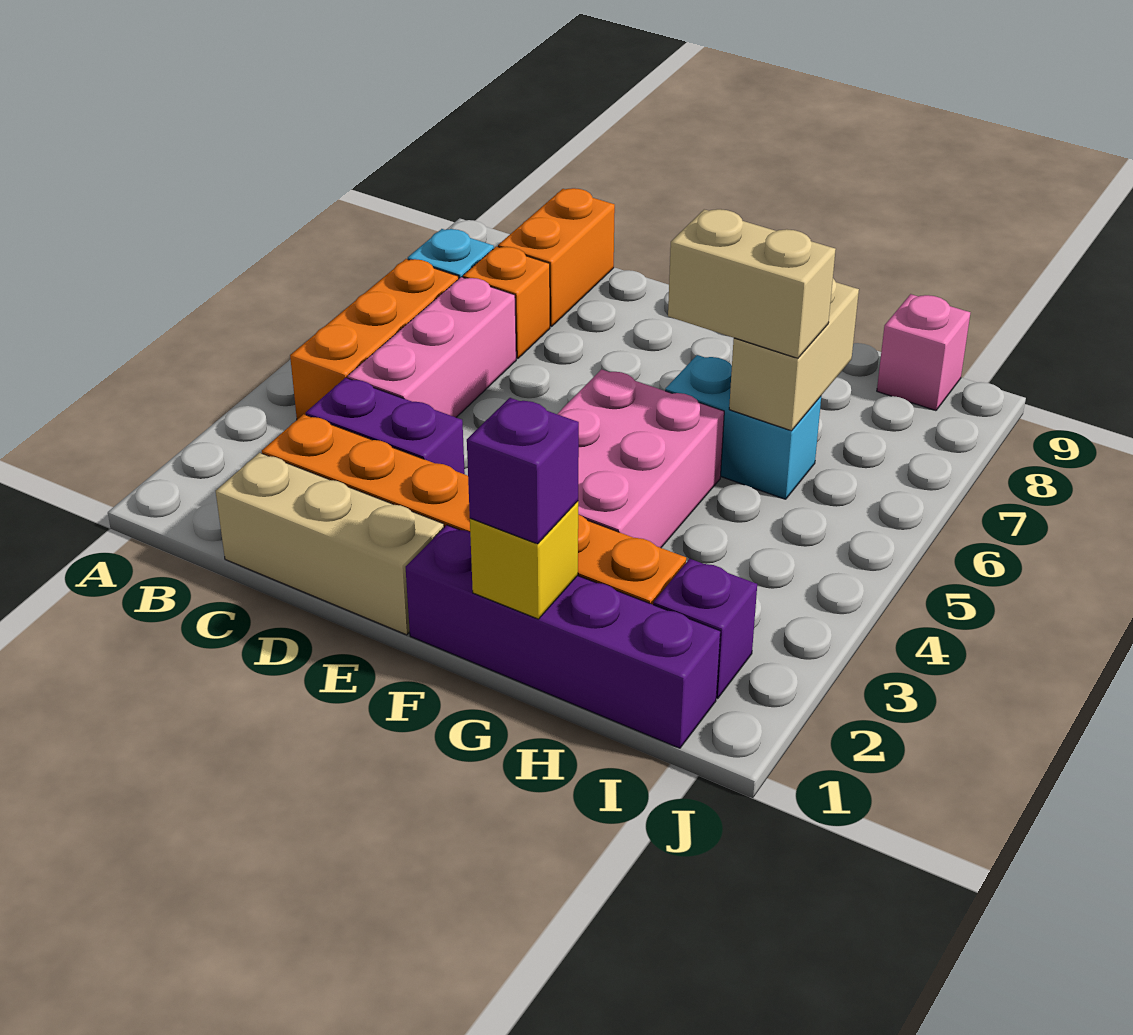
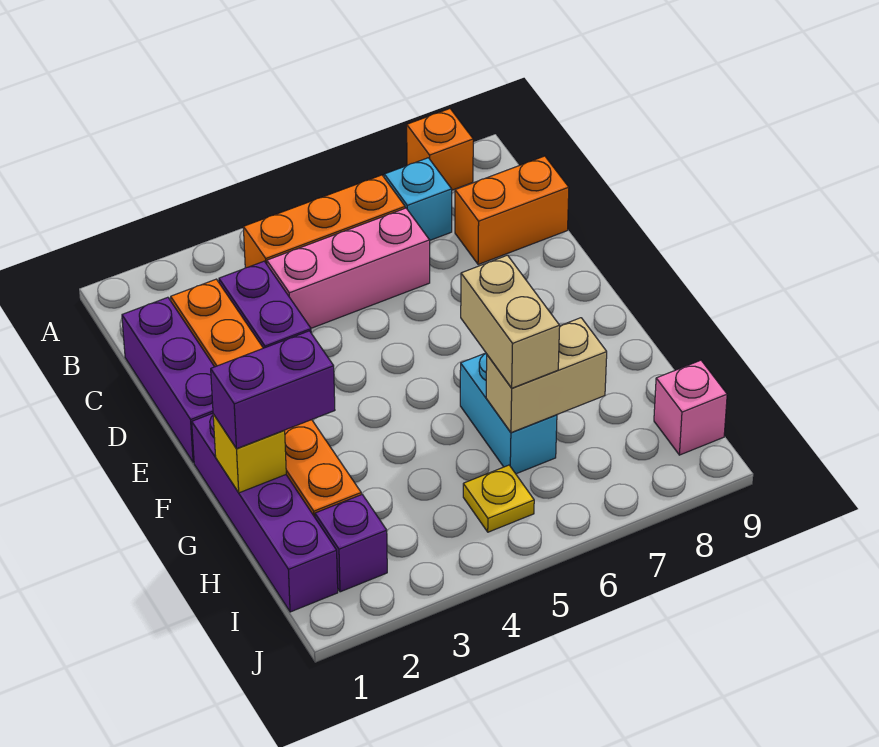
tan 1x3 brick [216,453,444,635] -> purple 1x3 brick [122,297,214,462]
orange 1x1 brick [463,246,550,359] -> orange 1x1 brick moved to [407,109,473,190]
pink 2x3 brick [558,369,724,548] -> none
purple 1x1 brick [467,398,579,544] -> purple 1x2 brick [211,331,335,449]
none -> yellow 1x1 plate [463,465,534,532]

